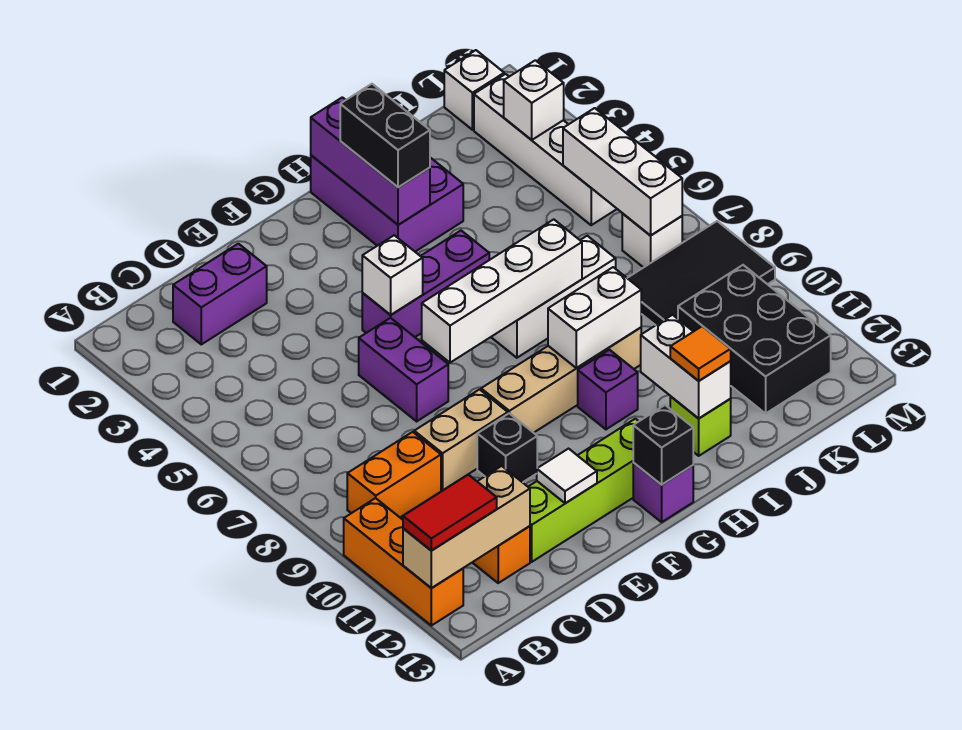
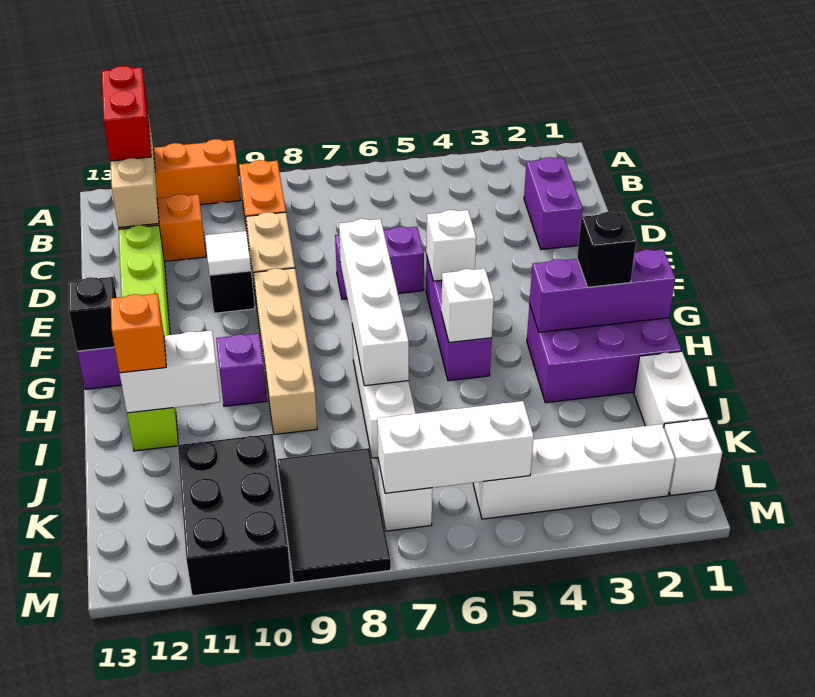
red 1x2 tile [403,475,497,551] -> red 1x2 brick [102,66,151,161]
white 1x1 tile [537,449,597,503] -> white 1x1 tile moved to [205,231,251,275]
black 1x2 brick [340,84,430,187] -> black 1x1 brick [577,212,636,287]
white 1x2 brick [548,267,641,368] -> white 1x2 brick moved to [634,351,708,427]
orange 1x1 tile [670,326,731,381] -> orange 1x1 brick [110,294,166,373]
black 2x3 brick [678,265,831,413] -> black 2x3 brick turned to [178,434,291,596]
white 1x1 brick [504,60,564,140] -> white 1x1 brick moved to [441,269,494,342]

